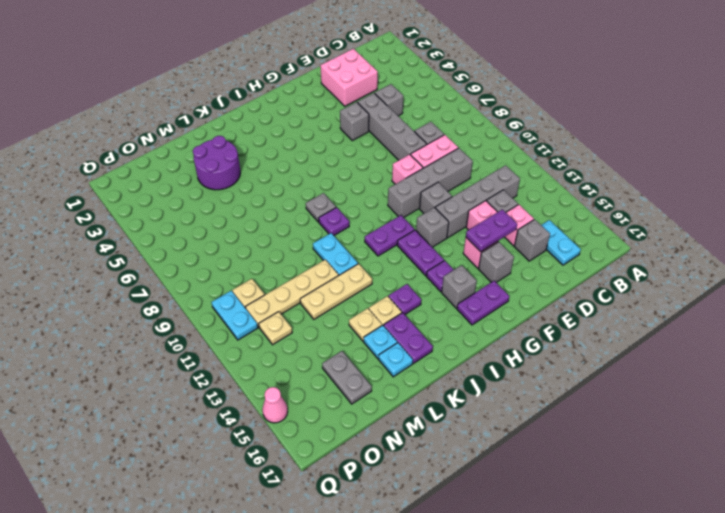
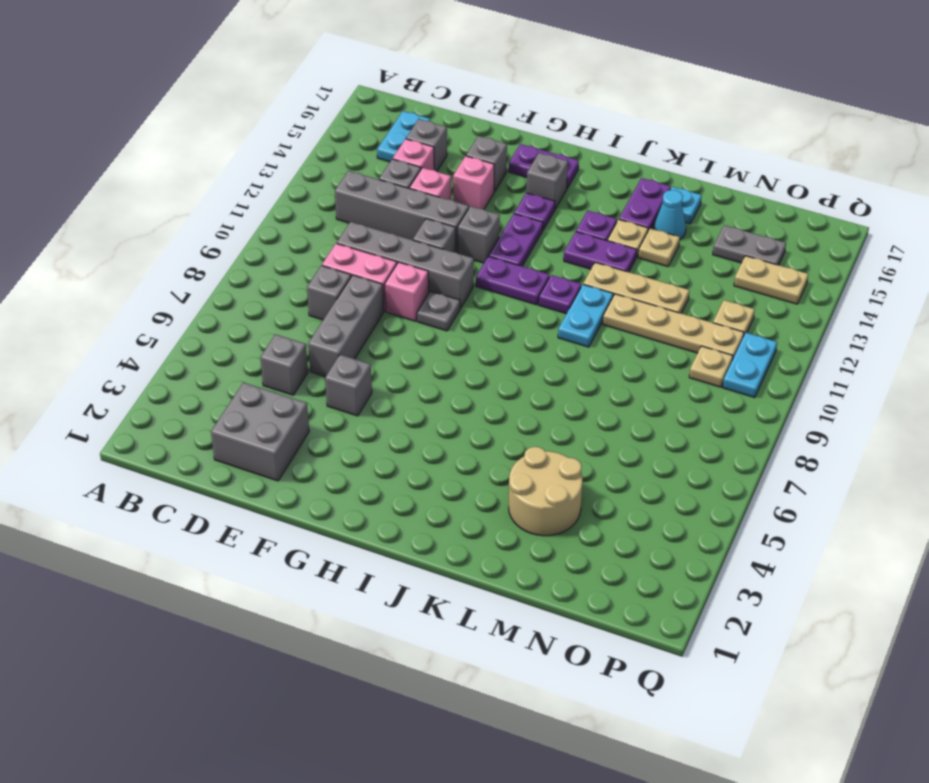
pink 2x2 brick [320,49,378,106] -> grey 2x2 brick [211,383,309,481]
grey 1x4 brick [357,93,427,160] -> grey 1x3 brick [308,275,384,377]
purple 1x2 plate [466,209,517,252] -> purple 1x2 plate moved to [564,232,637,272]
grey 1x1 plate [306,193,336,222] -> grey 1x1 plate moved to [417,291,460,331]
purple 1x1 plate [319,208,349,236] -> purple 1x1 plate moved to [539,275,581,314]
purple 2x2 round brick [193,136,240,190] -> tan 2x2 round brick [509,447,582,536]
cyan 1x1 plate [364,325,397,359] -> cyan 1x1 cone [654,190,686,239]
grey 1x2 plate [322,351,372,404] -> grey 1x2 plate turned to [713,225,786,265]
none -> tan 1x2 plate [734,256,808,304]
pink 1x1 cone [262,387,288,423] -> none

